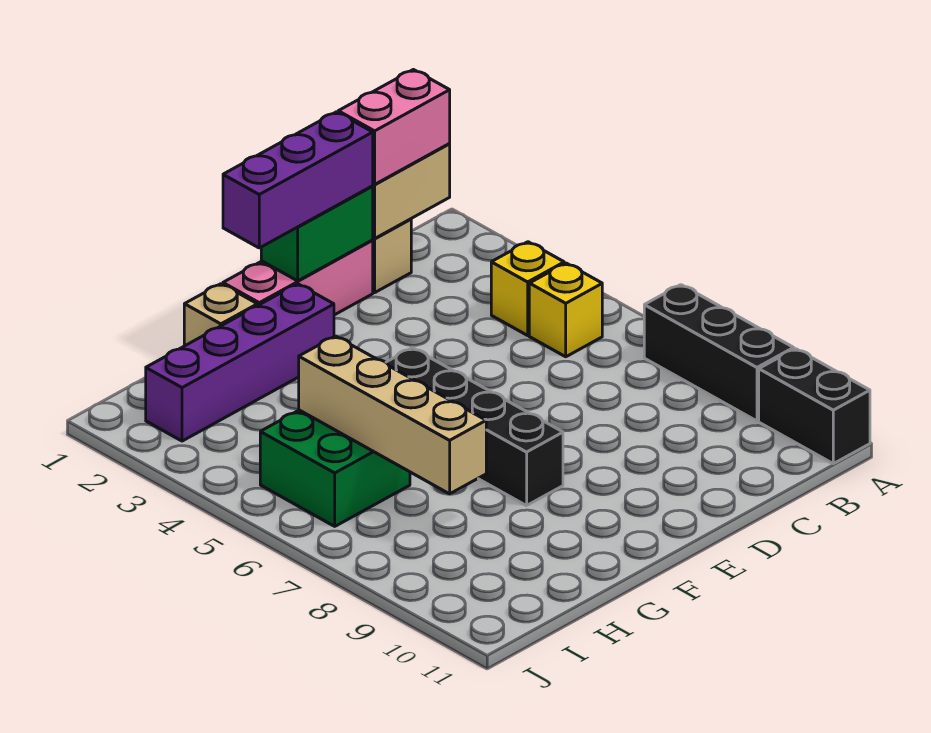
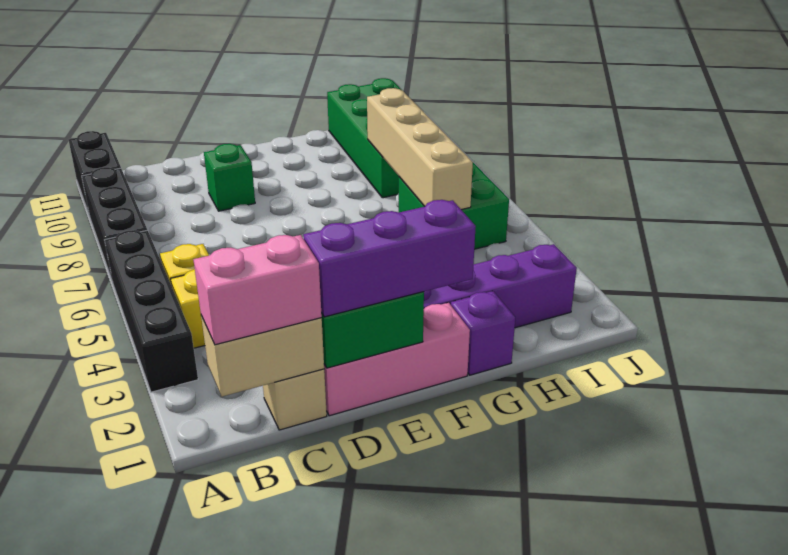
none -> green 1x1 brick [204,144,255,211]
black 1x4 brick [386,348,563,506] -> black 1x4 brick moved to [104,230,198,392]
tan 1x1 brick [184,284,257,346] -> purple 1x1 brick [451,291,515,375]
none -> green 2x4 brick [327,78,401,198]

